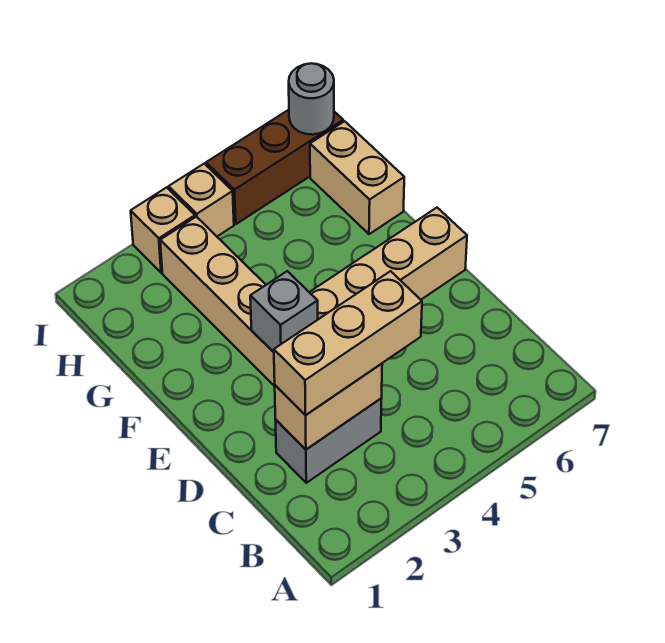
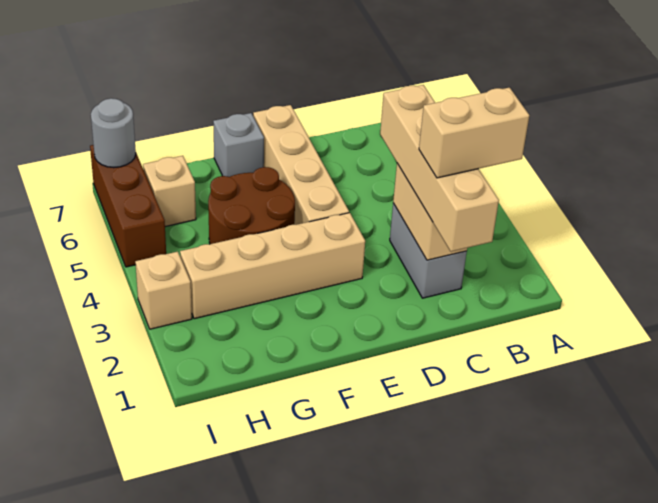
tan 1x3 brick [274,271,422,415] -> tan 1x4 brick [380,85,499,252]
grey 1x1 brick [250,271,318,352] -> grey 1x1 brick moved to [213,113,264,177]
none -> brown 2x2 round brick [208,167,295,244]
tan 1x2 brick [310,121,404,234] -> tan 1x2 brick moved to [419,88,529,178]
tan 1x1 brick [169,164,234,236] -> tan 1x1 brick moved to [143,156,196,227]

